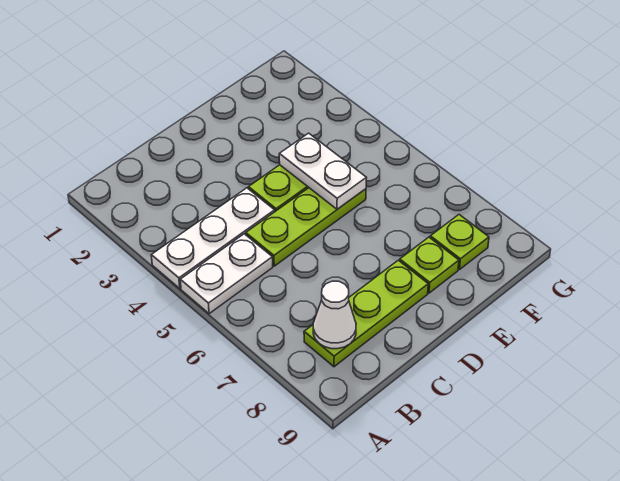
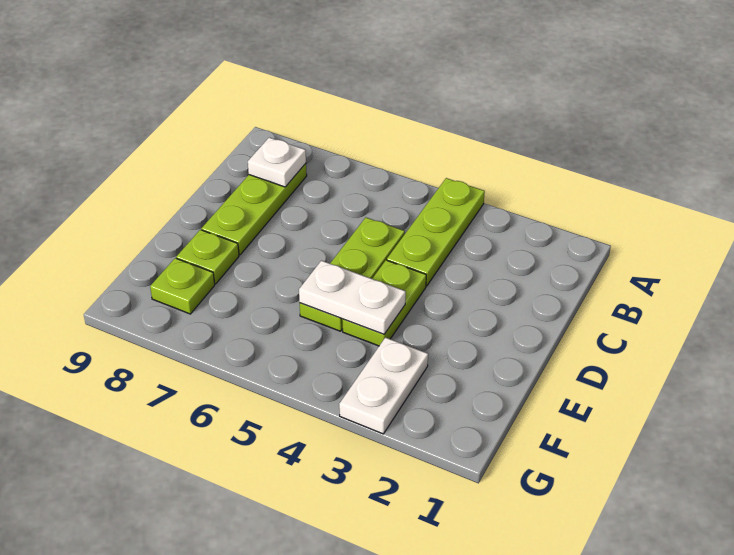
white 1x3 plate [151,188,275,288] -> lime 1x3 plate [387,178,485,286]
white 1x2 plate [180,234,273,314] -> white 1x2 plate moved to [339,338,428,434]
white 1x1 cone [313,281,356,349] -> white 1x1 plate [248,138,306,187]

